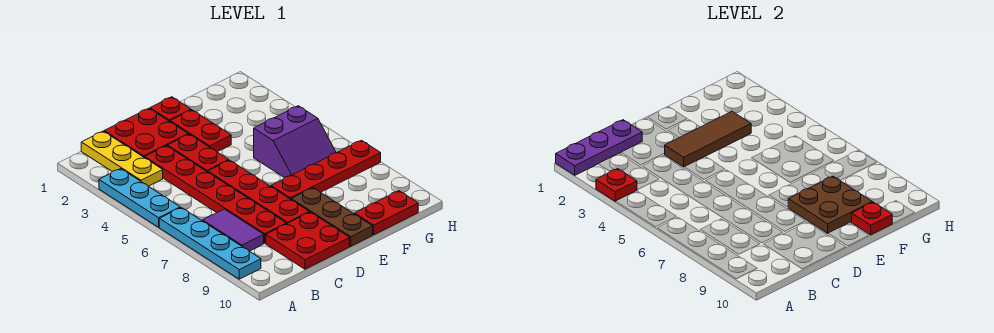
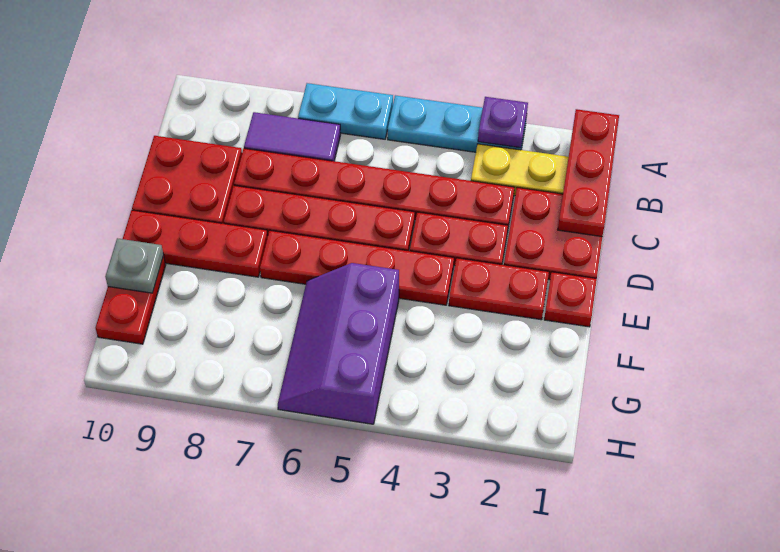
purple 1x3 plate [556,120,642,175] -> red 1x3 plate [558,109,619,237]
red 1x1 plate [596,169,637,201] -> purple 1x1 plate [478,97,528,148]
cyan 1x4 plate [159,208,261,279] -> cyan 1x2 plate [298,83,393,139]
brown 1x3 tile [665,111,751,167] -> none
red 1x4 plate [271,140,381,199] -> red 1x4 plate turned to [260,230,454,305]
brown 1x3 plate [291,188,373,246] -> red 1x3 plate [123,210,268,277]
brown 2x2 plate [788,176,872,233] -> none
purple 2x2 slope [254,106,336,178] -> purple 2x3 slope [278,263,399,424]
red 1x1 plate [852,202,892,235] -> grey 1x1 plate [105,238,164,293]

